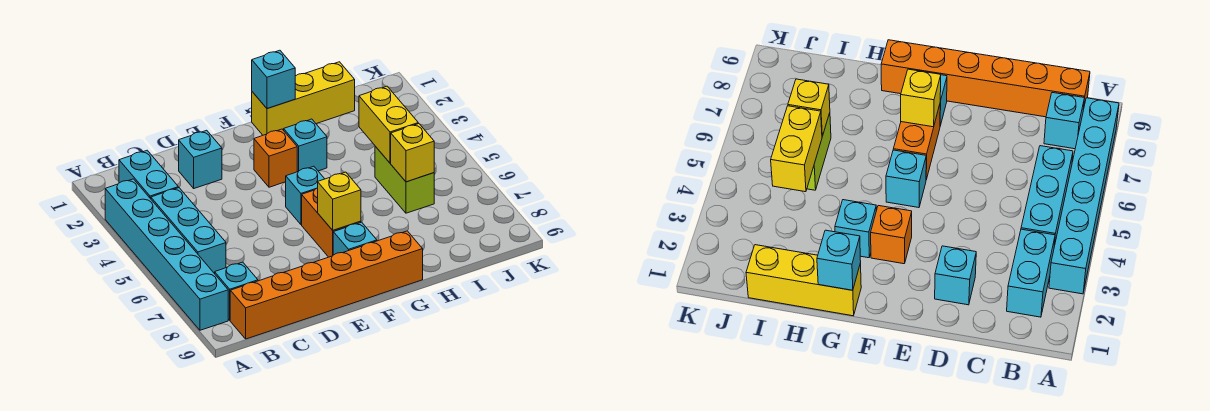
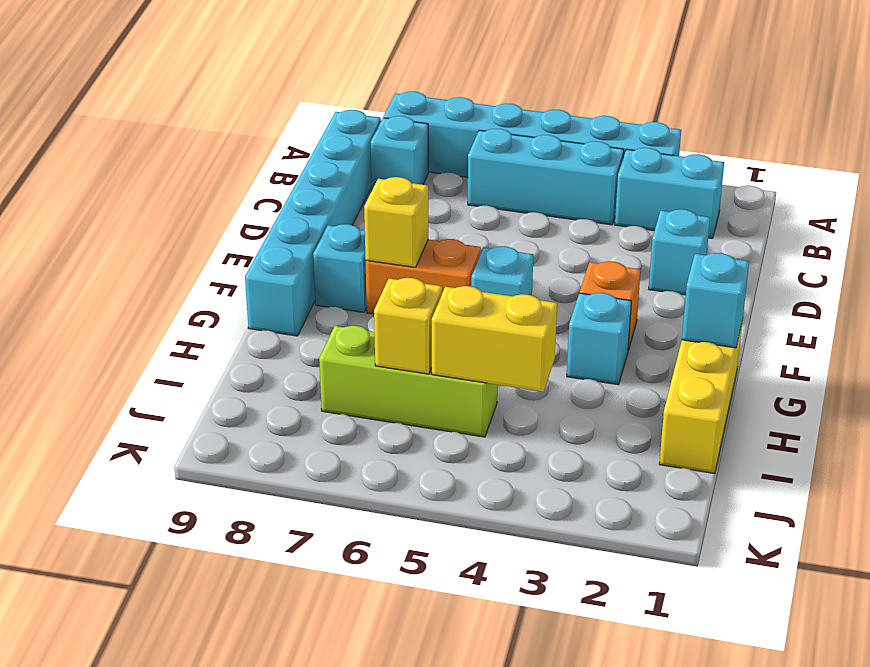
orange 1x6 brick [230,231,423,339] -> cyan 1x6 brick [245,110,381,336]
lime 1x2 brick [375,146,434,213] -> lime 1x3 brick [319,326,497,437]

